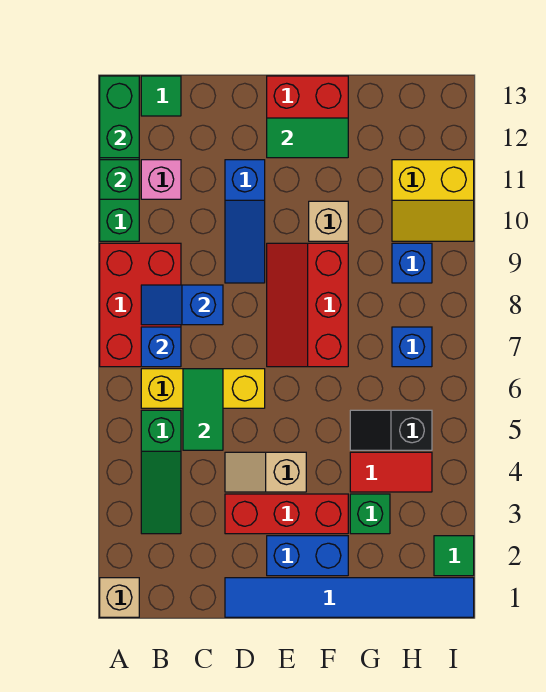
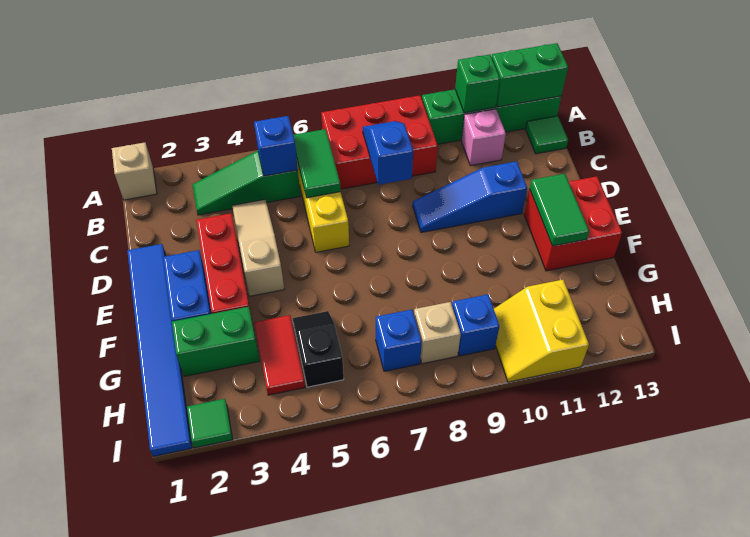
blue 1x1 brick [141,327,181,367] -> blue 1x1 brick moved to [254,116,298,176]
green 1x2 tile [183,369,223,450] -> green 1x2 tile turned to [293,129,341,198]
tan 1x2 slope [225,452,306,492] -> tan 1x3 slope [232,200,284,296]
red 2x3 slope [267,243,348,367] -> none
tan 1x1 brick [309,201,348,241] -> tan 1x1 brick moved to [414,302,461,364]
green 1x1 brick [350,494,390,534] -> green 1x2 brick [172,307,260,376]

